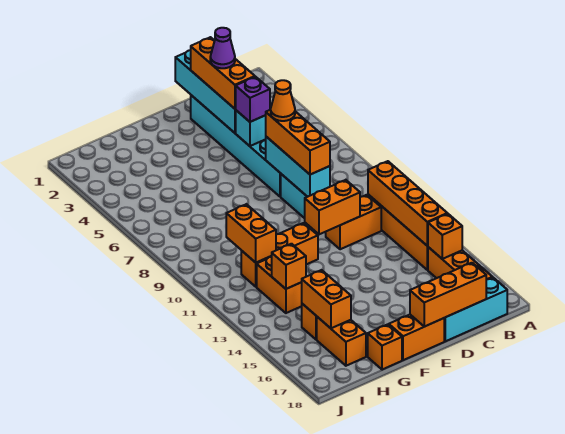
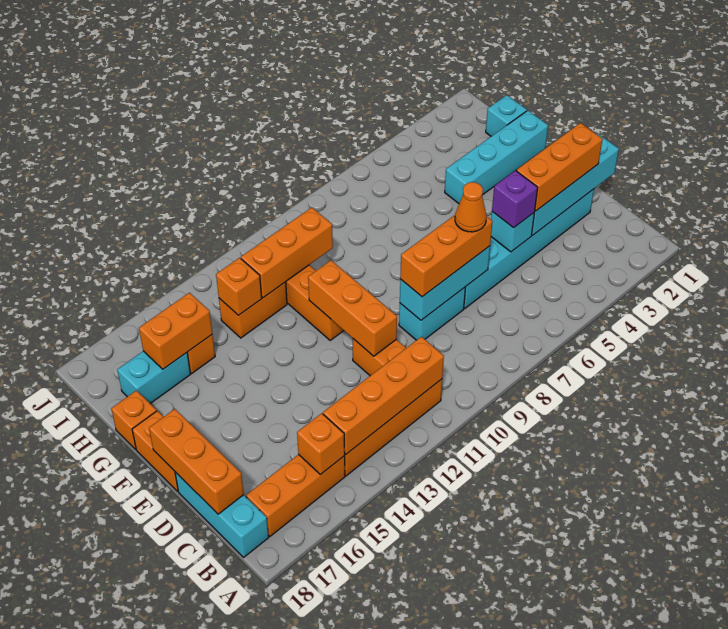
purple 1x1 cone [210,28,235,68] -> none
orange 1x2 brick [305,180,360,234] -> orange 1x3 brick [308,260,397,356]
none -> cyan 1x4 brick [445,111,548,203]
none -> cyan 1x1 brick [486,95,527,136]
orange 1x2 brick [226,204,276,263] -> orange 1x3 brick [241,208,333,298]
orange 1x2 brick [317,317,366,366] -> cyan 1x2 brick [117,351,190,404]

